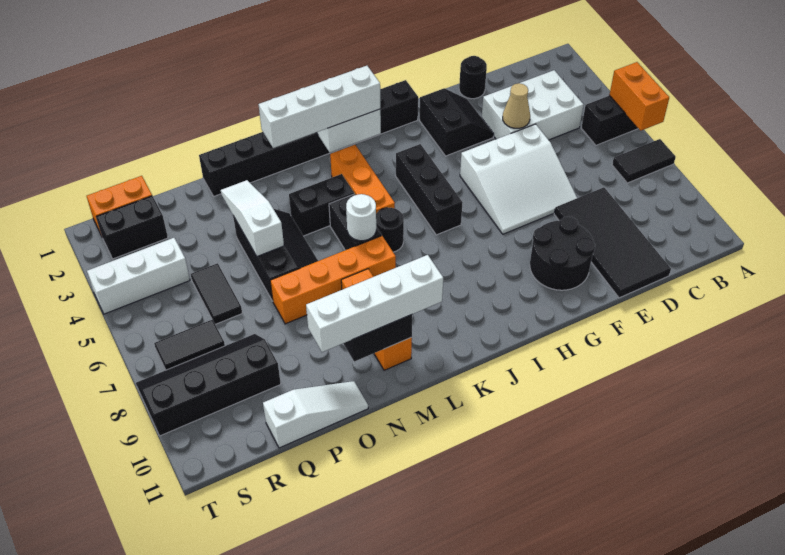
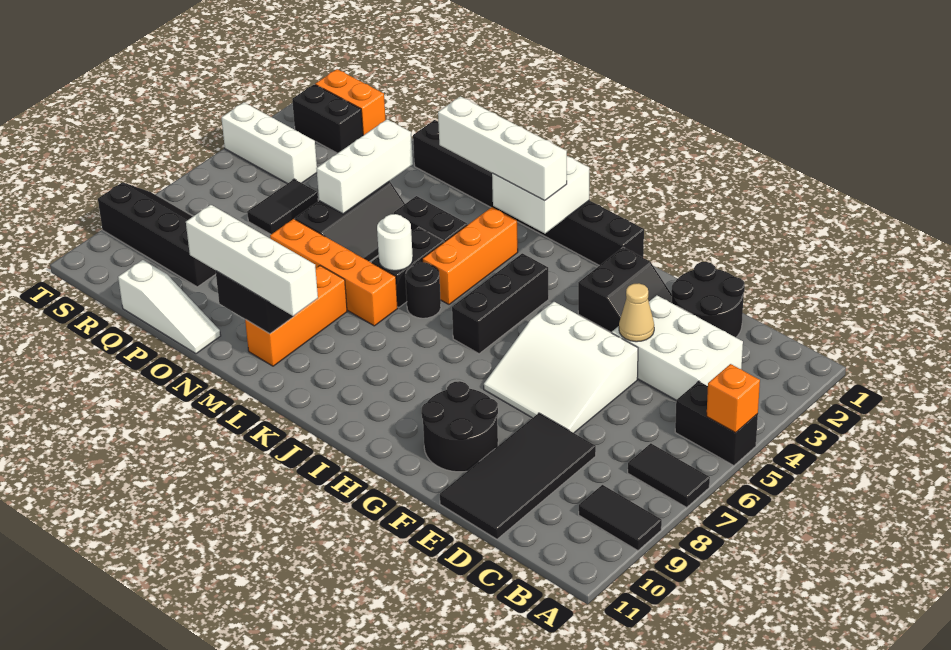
orange 1x2 brick [610,62,669,131] -> orange 1x1 brick [707,364,760,433]
black 1x1 round brick [459,56,487,99] -> black 2x2 round brick [671,262,745,337]
white 1x3 slope [221,180,284,256] -> white 1x3 brick [316,119,413,214]
black 1x2 tile [154,320,225,370] -> black 1x2 tile moved to [579,485,662,551]

